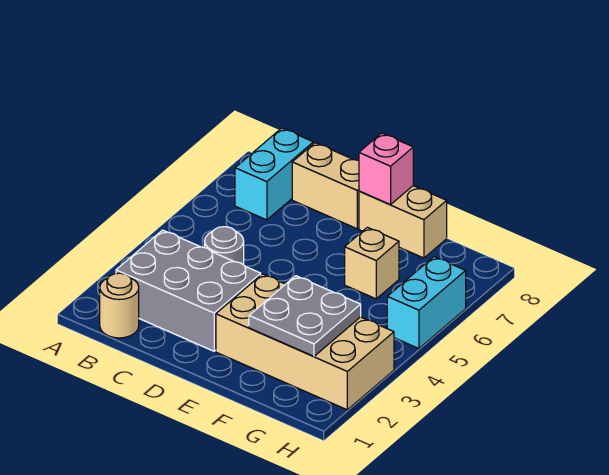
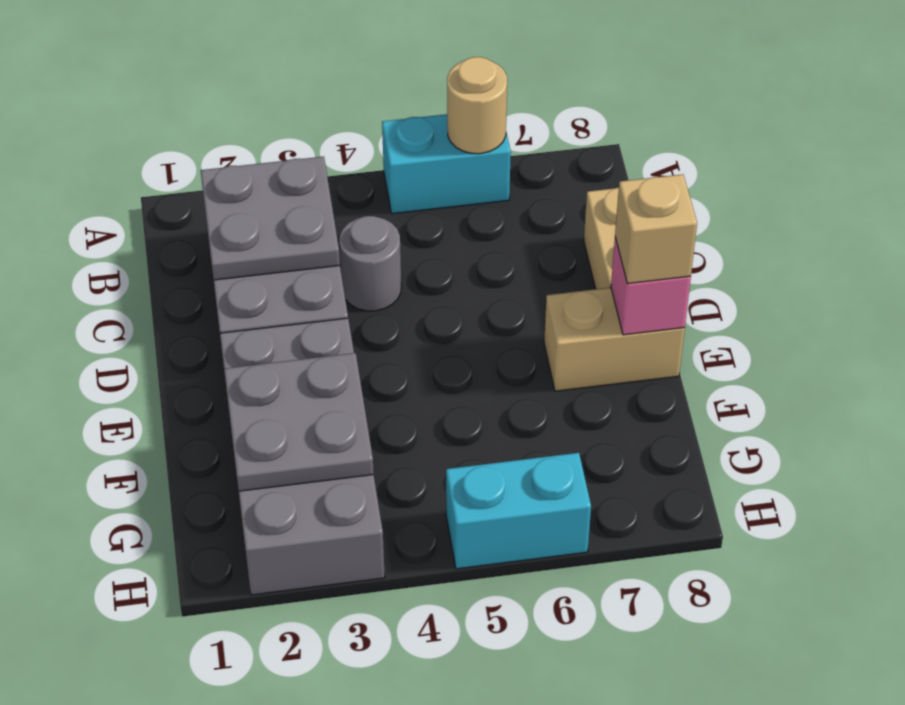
tan 1x1 round brick [100,273,139,338] -> tan 1x1 round brick moved to [447,57,507,154]
none -> grey 2x2 plate [201,157,340,280]
cyan 1x2 brick [235,128,313,220] -> cyan 1x2 brick moved to [382,114,511,214]
tan 2x4 brick [216,274,394,410] -> grey 2x4 brick [220,318,385,595]
tan 1x2 brick [359,186,447,258] -> tan 1x2 brick turned to [544,288,685,391]
tan 1x1 brick [345,227,399,299] -> tan 1x1 brick moved to [615,174,697,284]

